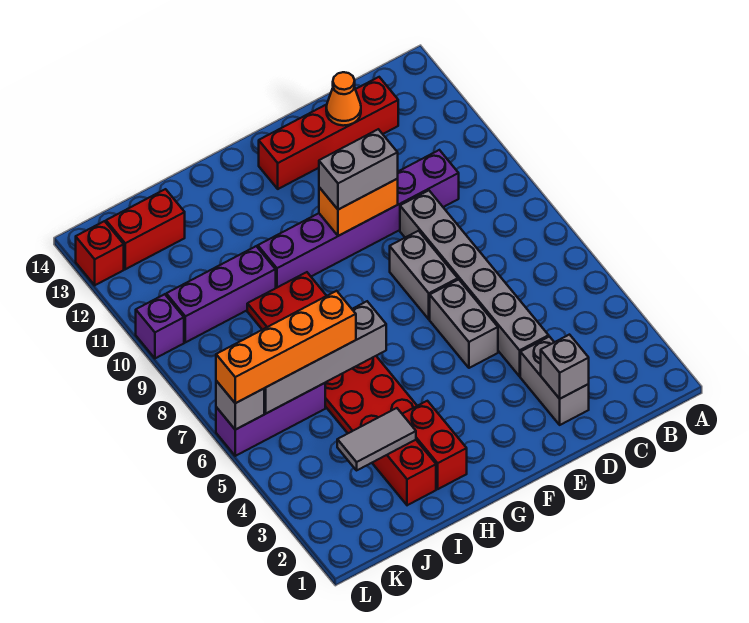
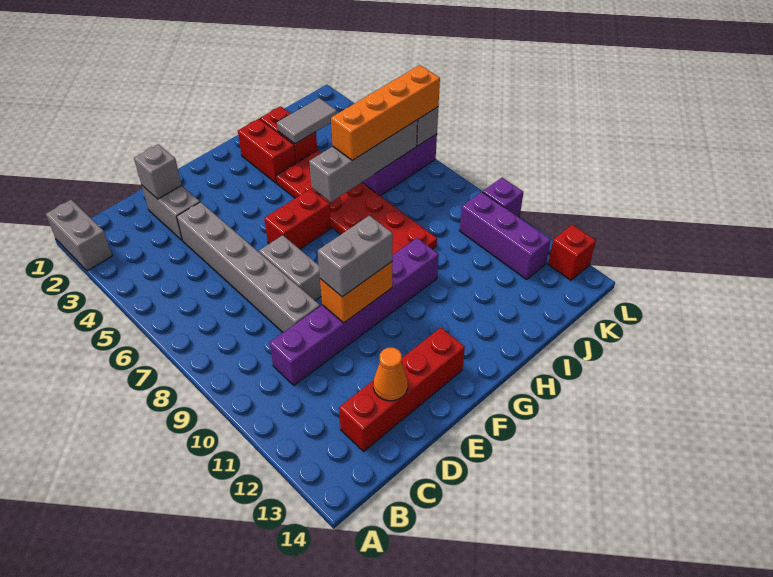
grey 1x2 brick [430,279,498,368] -> grey 1x2 brick moved to [46,200,112,271]
purple 1x3 brick [166,246,276,342] -> purple 1x3 brick turned to [460,192,551,279]
red 1x2 brick [106,189,185,269] -> red 1x2 brick moved to [264,189,331,249]

